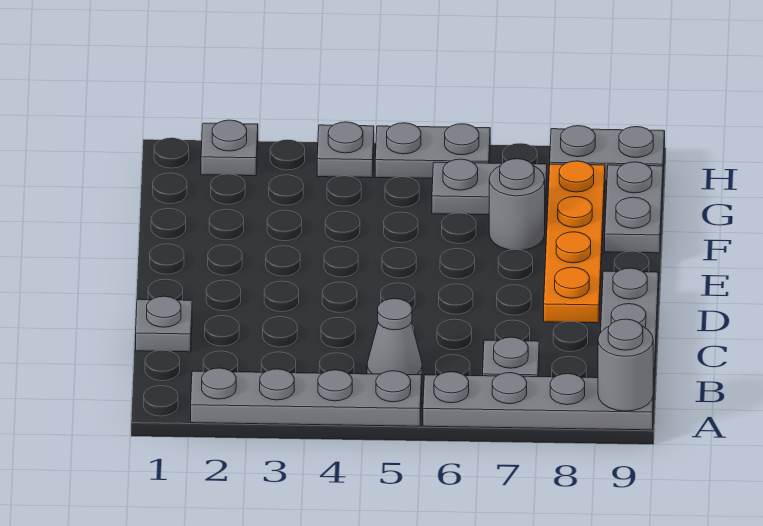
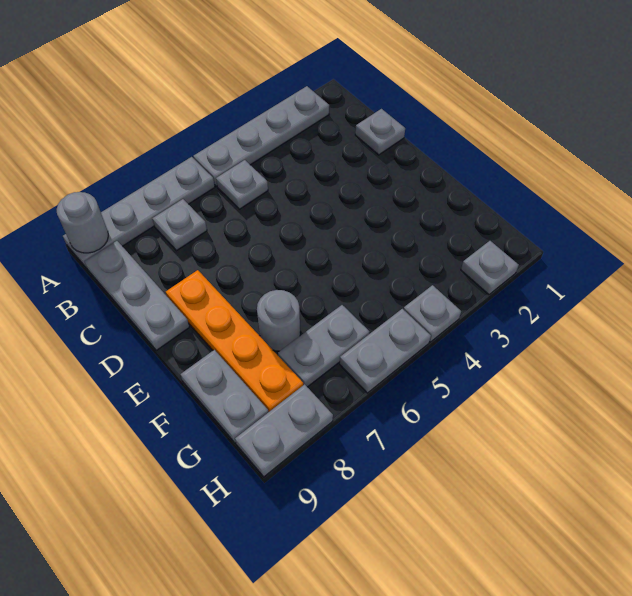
grey 1x1 cone [367,299,422,375] -> grey 1x1 plate [216,160,268,209]

